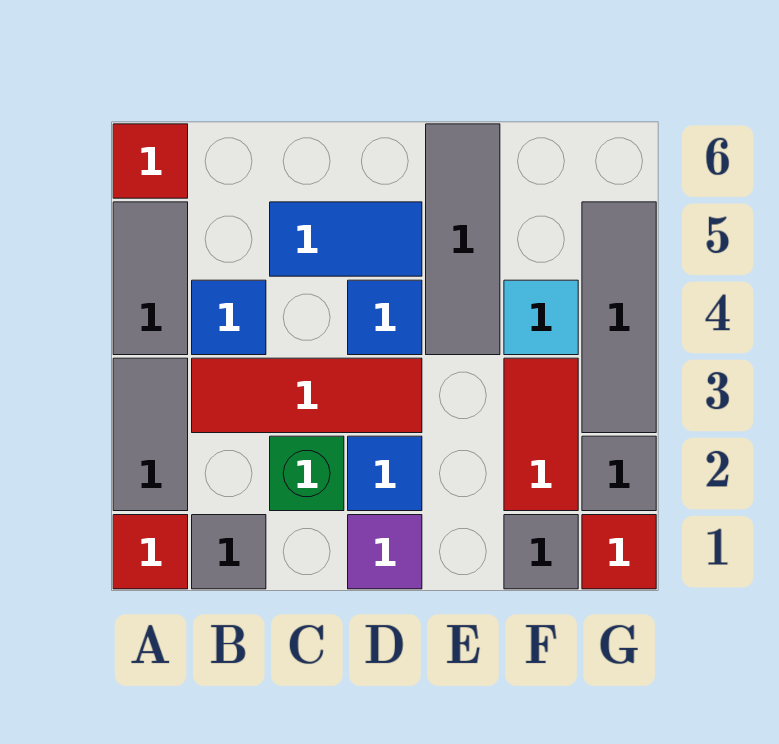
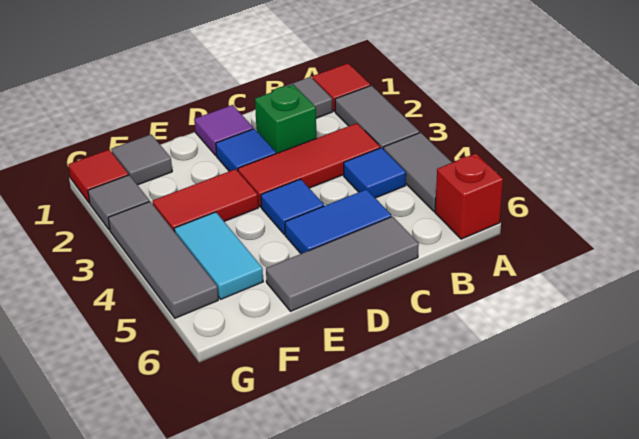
red 1x1 tile [113,124,188,198] -> red 1x1 brick [435,153,503,239]
grey 1x3 tile [426,124,500,355] -> grey 1x3 tile turned to [266,216,419,311]
red 1x2 tile [504,358,578,511] -> red 1x2 tile turned to [153,169,258,232]
cyan 1x1 tile [504,280,578,355] -> cyan 1x2 tile [174,212,263,299]

